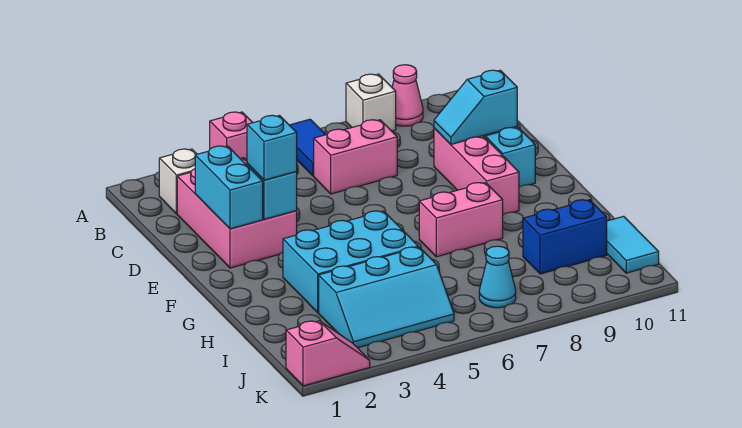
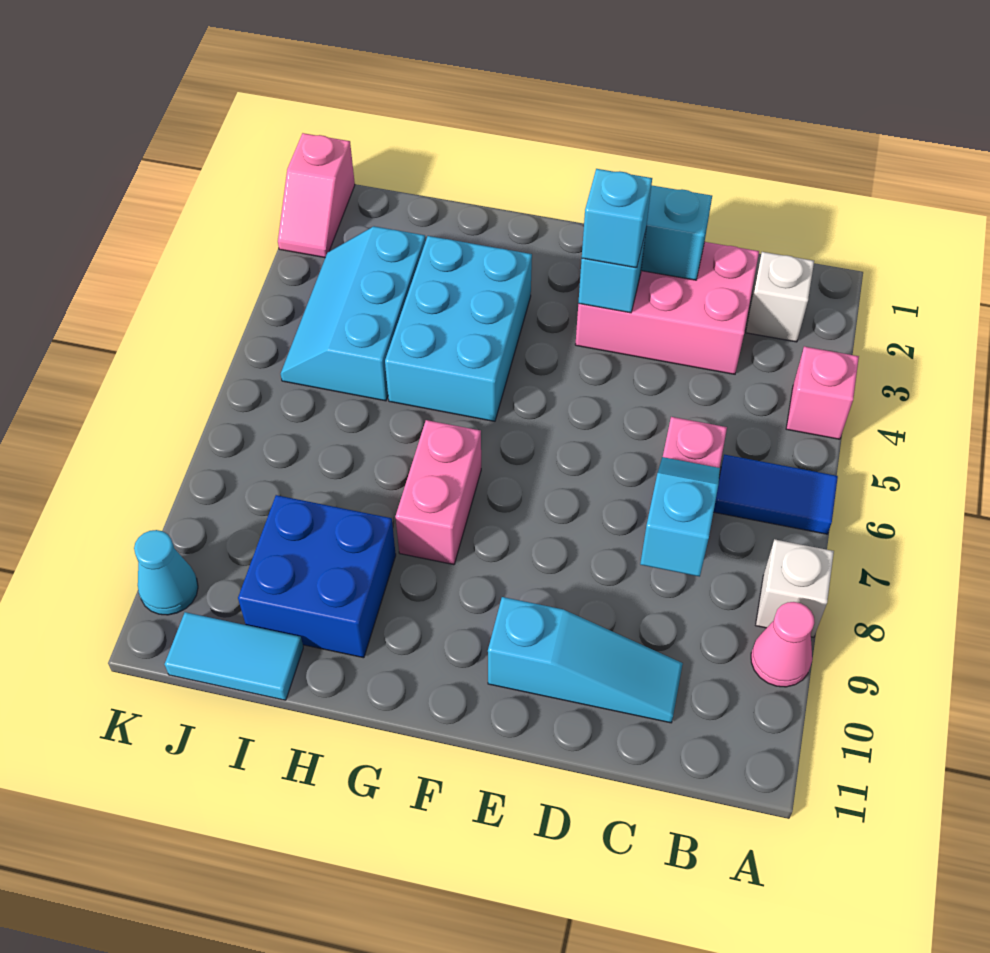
pink 1x3 brick [434,128,519,215] -> none
cyan 1x2 slope [434,70,517,144] -> cyan 1x2 slope moved to [640,457,720,577]
blue 1x2 brick [523,200,607,274] -> blue 2x2 brick [238,495,396,658]
cyan 1x1 cone [479,246,516,308] -> cyan 1x1 cone moved to [134,530,198,615]

